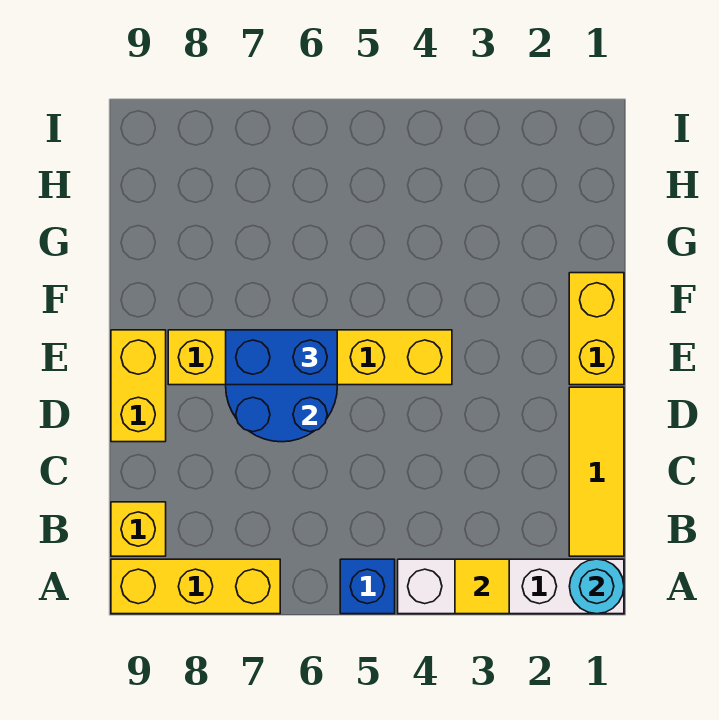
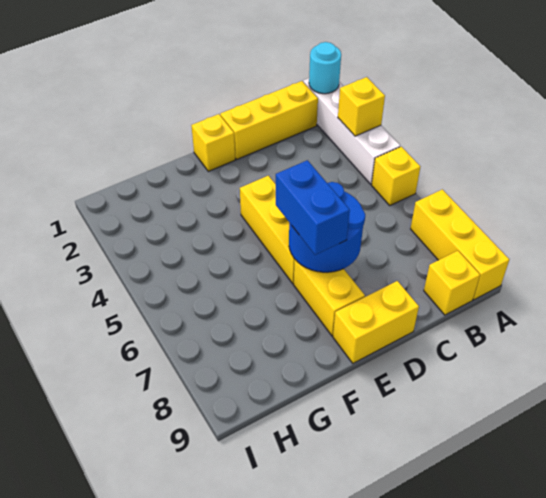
yellow 1x1 tile [455,559,509,614] -> yellow 1x1 brick [338,77,385,136]
blue 1x1 brick [340,559,395,614] -> yellow 1x1 brick [372,147,420,205]
yellow 1x3 tile [569,387,624,556] -> yellow 1x3 brick [220,81,318,159]
yellow 1x2 brick [569,273,624,385] -> yellow 1x1 brick [191,114,235,171]

